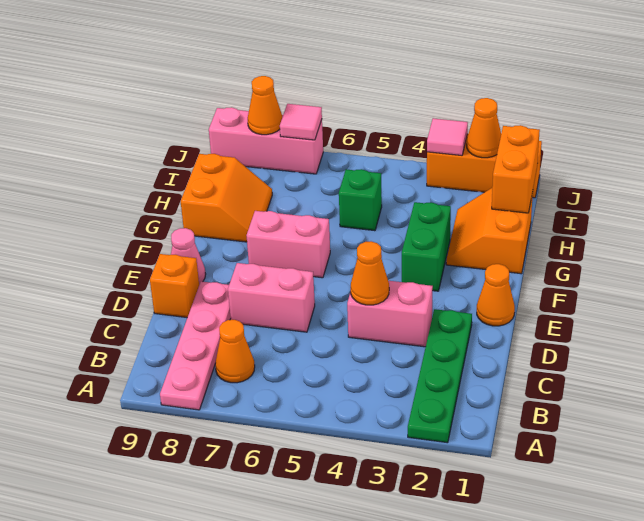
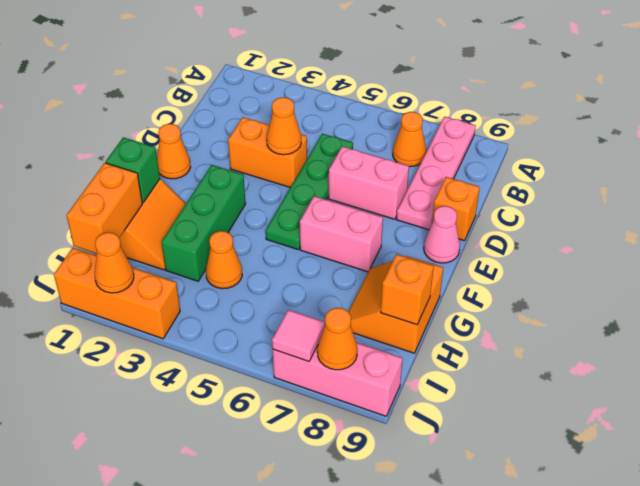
green 1x4 plate [408,309,472,443] -> green 1x4 plate moved to [266,134,353,250]
pink 1x2 brick [347,281,433,347] -> orange 1x2 brick [228,117,307,187]
green 1x2 brick [402,202,451,291] -> green 1x3 brick [162,165,246,281]
none -> orange 1x1 cone [206,231,242,289]
green 1x1 brick [339,169,382,231] -> green 1x1 brick moved to [106,137,160,203]
none -> orange 1x1 brick [381,254,434,325]
pink 1x1 tile [427,118,468,155] -> none

